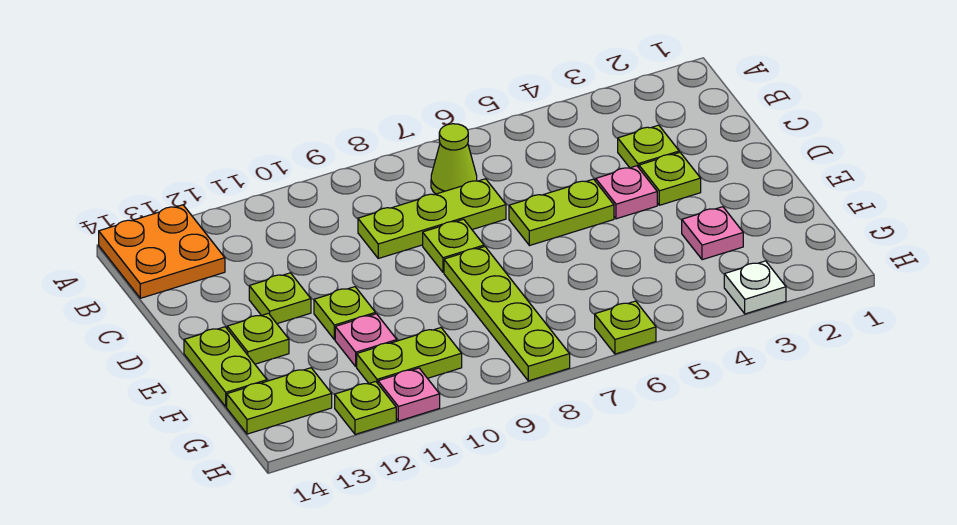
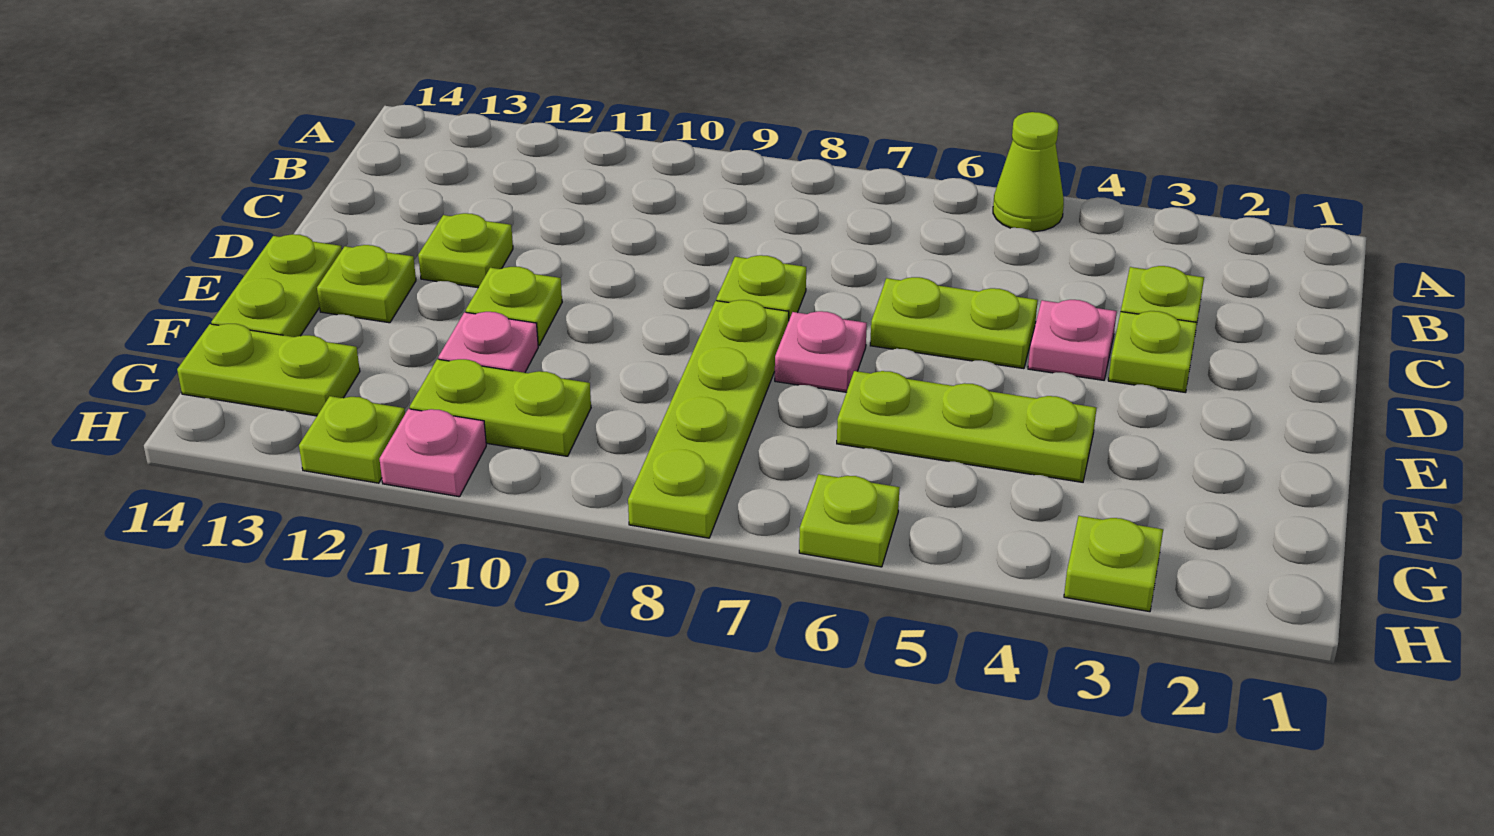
orange 2x2 plate [99,205,225,298] -> none
lime 1x1 cone [431,124,477,194] -> lime 1x1 cone moved to [993,112,1064,232]
lime 1x3 plate [358,179,506,258] -> lime 1x3 plate moved to [837,371,1096,482]
pink 1x1 plate [682,207,743,260] -> pink 1x1 plate moved to [775,311,867,392]
white 1x1 plate [724,261,786,314] -> lime 1x1 plate [1064,516,1163,612]

